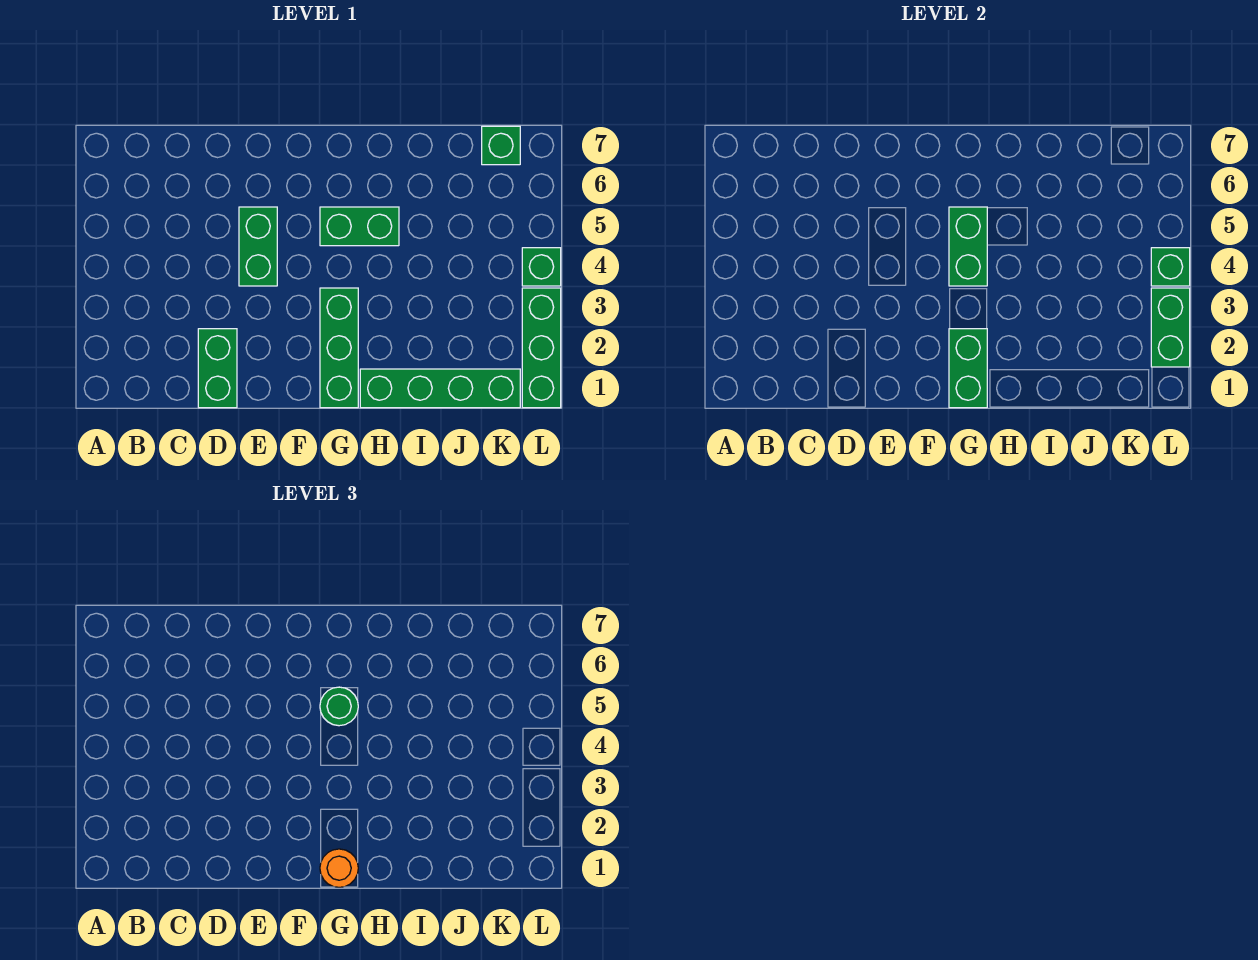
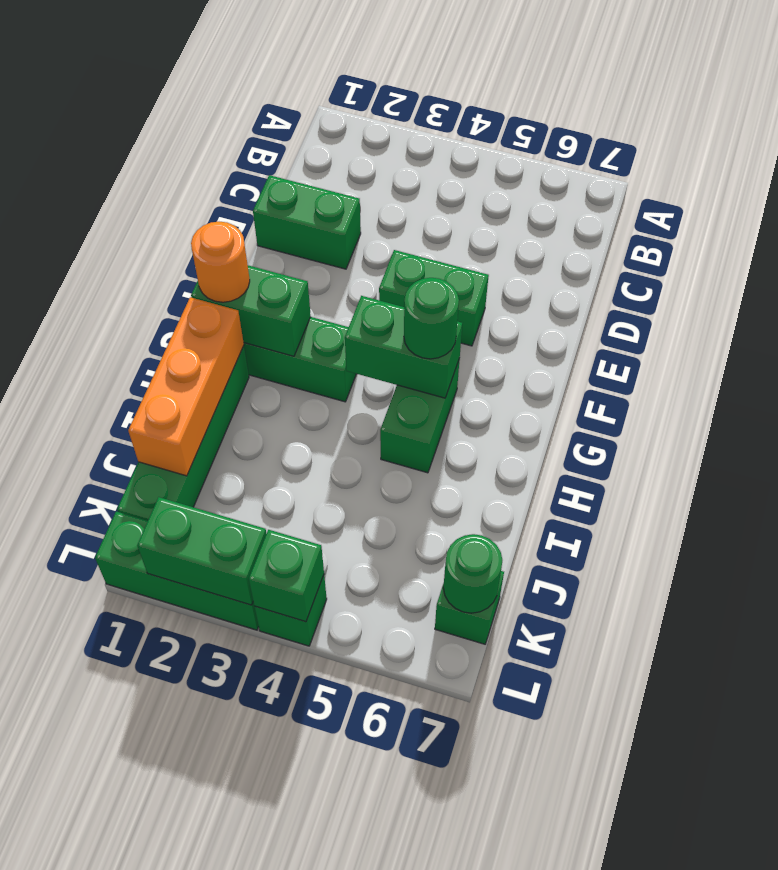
none -> orange 1x3 brick [128,297,244,476]
none -> green 1x1 round brick [443,534,502,613]

